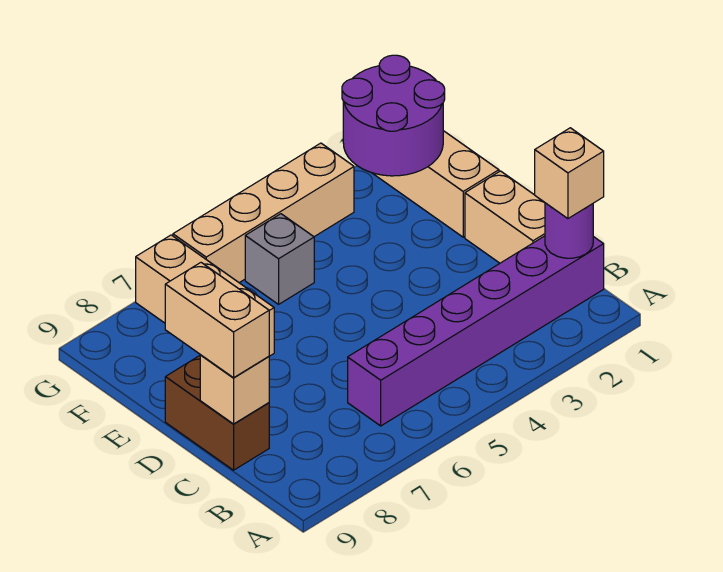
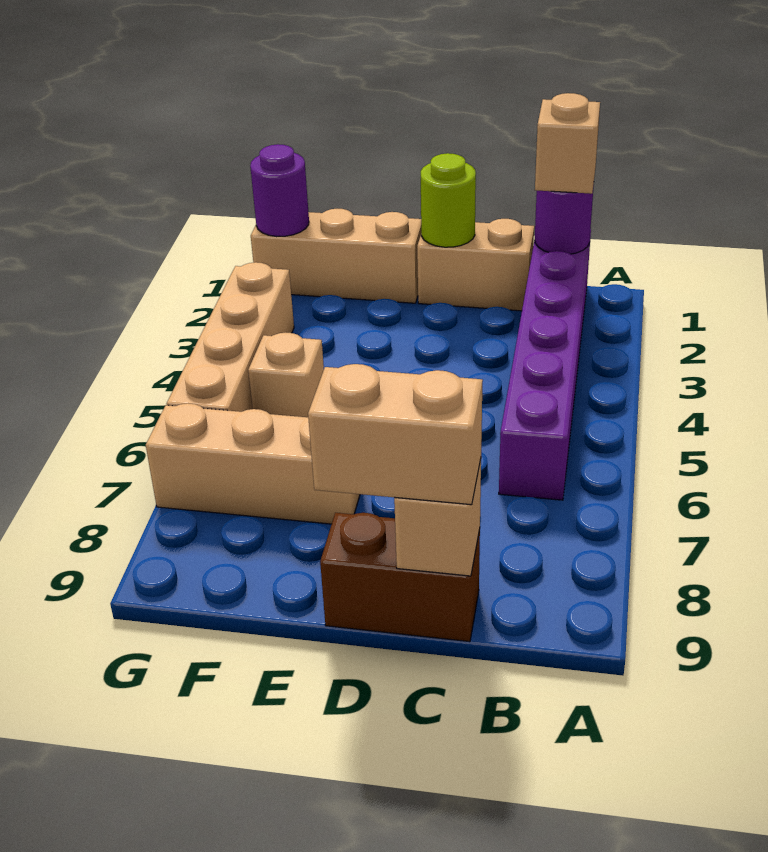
none -> lime 1x1 round brick [421,153,476,247]
purple 2x2 round brick [342,55,445,176] -> purple 1x1 round brick [250,144,309,237]
grey 1x1 brick [245,214,314,304] -> tan 1x1 brick [248,332,324,417]

